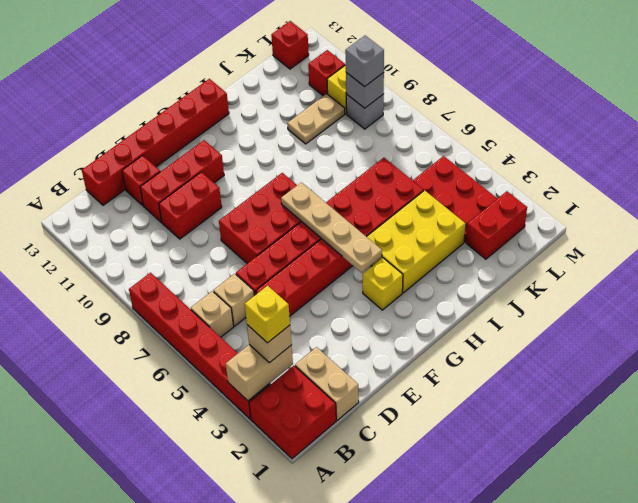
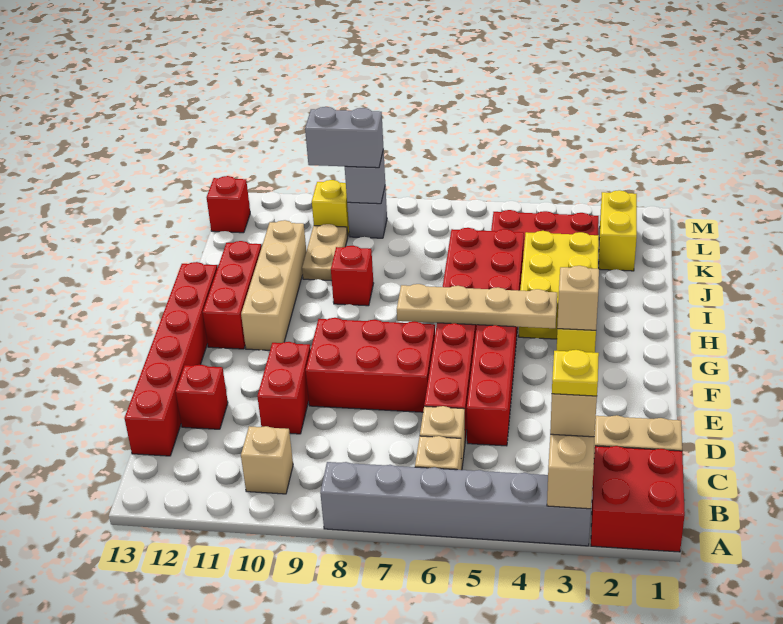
red 1x6 brick [129,273,270,419] -> grey 1x6 brick [320,462,591,546]
yellow 1x1 brick [245,286,290,343] -> yellow 1x1 plate [552,350,599,396]
none -> tan 1x1 brick [241,426,293,494]
red 1x3 brick [140,140,224,222] -> red 1x3 brick moved to [203,241,261,349]
red 2x3 brick [219,173,301,263] -> red 2x3 brick turned to [306,318,435,412]
none -> tan 1x1 brick [557,266,599,330]
none -> tan 1x4 brick [241,220,306,350]
red 1x2 brick [466,191,527,259] -> yellow 1x2 brick [599,190,637,271]
grey 1x1 brick [345,36,384,87] -> grey 1x2 brick [305,107,383,168]
red 1x1 brick [308,50,345,96] -> red 1x1 brick moved to [331,246,374,306]

